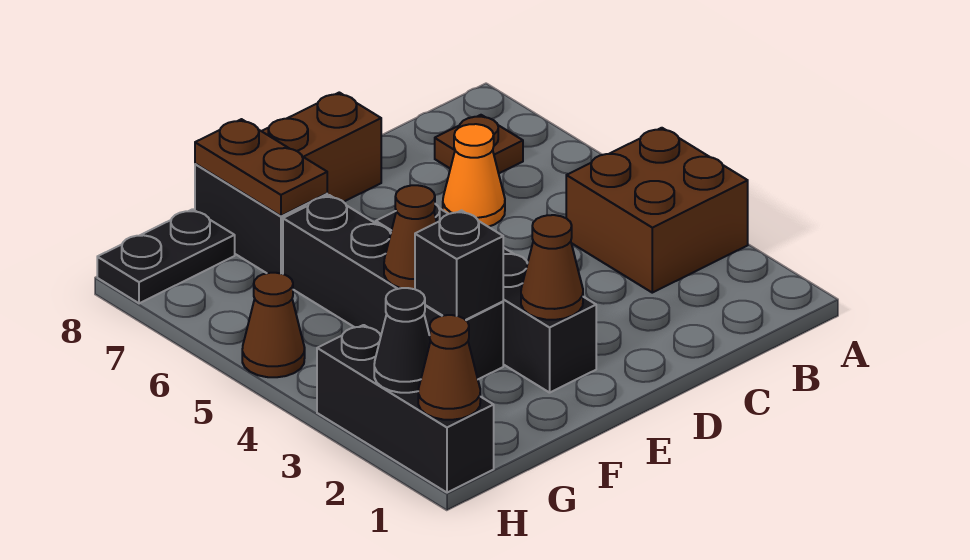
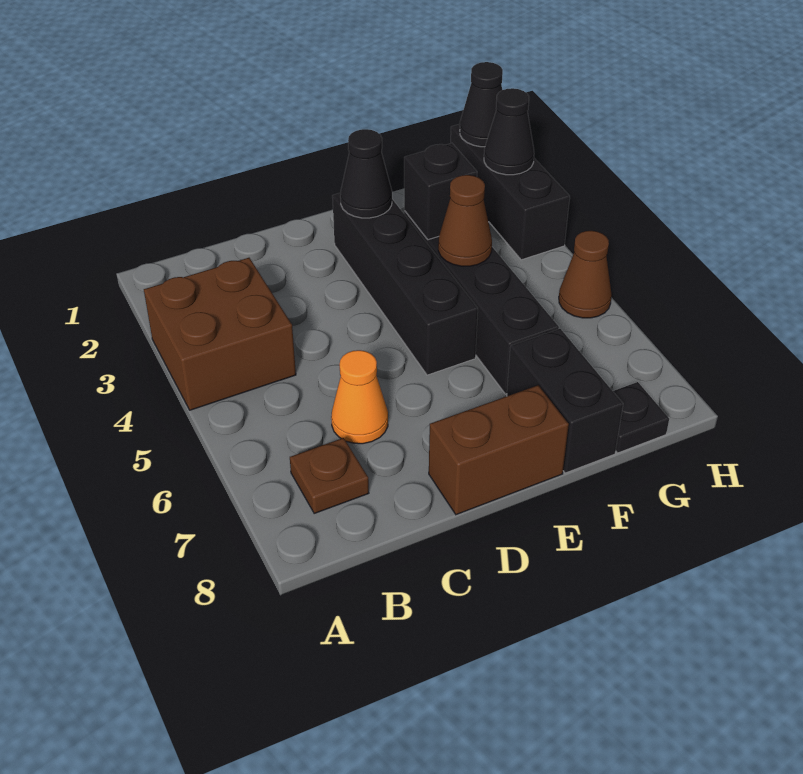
brown 1x1 cone [521,215,583,320] -> black 1x1 cone [340,129,392,218]
brown 1x2 plate [195,119,327,216] -> none
black 1x2 plate [97,209,235,303] -> black 1x1 plate [613,382,669,453]
brown 1x1 cone [418,315,480,420] -> black 1x1 cone [460,62,503,147]

